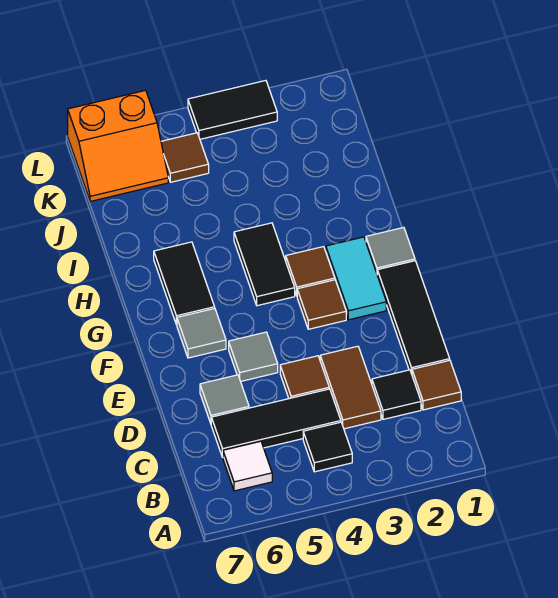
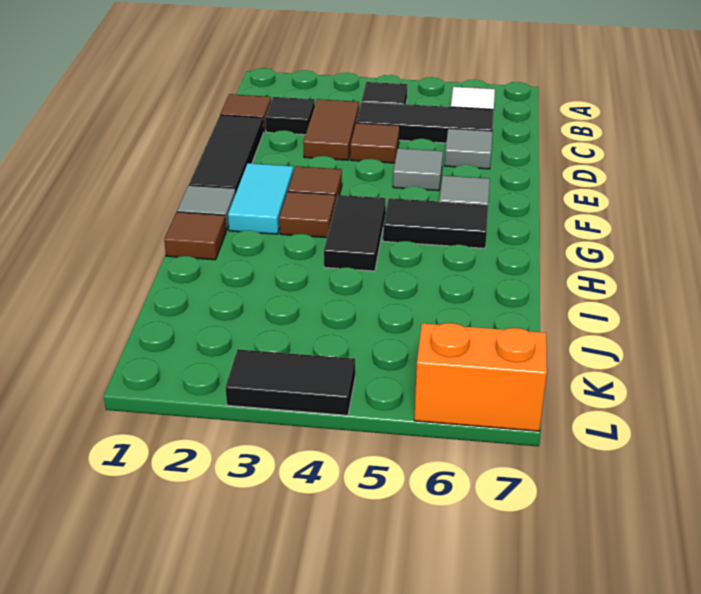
black 1x2 tile [154,242,215,325] -> black 1x2 tile turned to [383,198,488,248]
brown 1x1 tile [161,133,209,182] -> brown 1x1 tile moved to [164,212,226,260]

